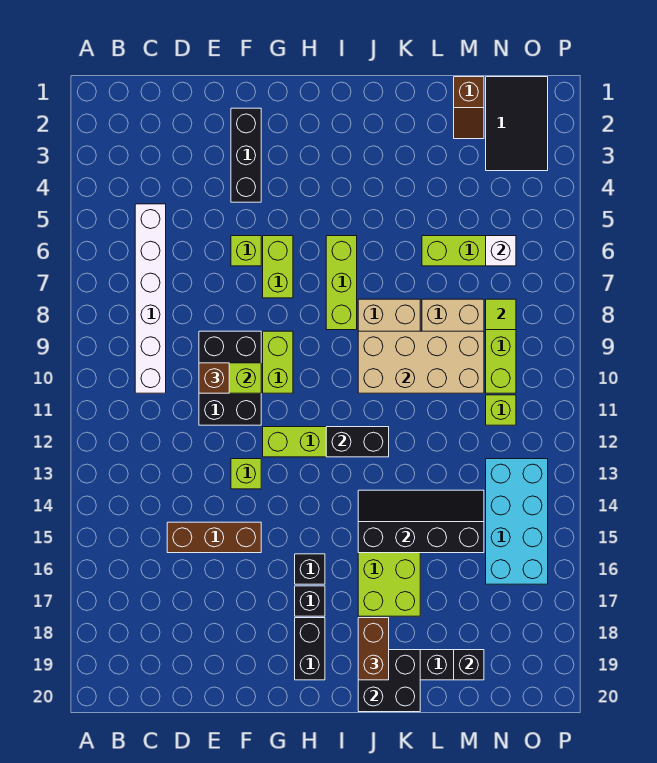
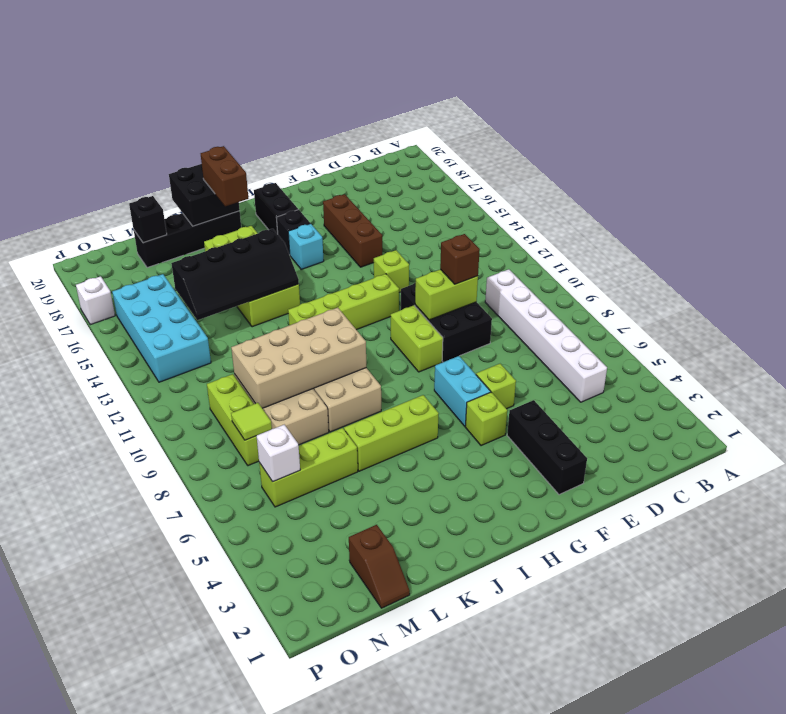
brown 1x3 brick [167,522,261,553] -> brown 1x3 brick turned to [323,194,382,267]
lime 1x2 brick [263,236,293,298] -> cyan 1x2 brick [434,356,491,426]
black 1x1 brick [295,554,325,584] -> cyan 1x1 brick [288,224,324,269]
lime 1x3 brick [326,236,357,330] -> lime 1x3 brick turned to [344,395,439,471]
black 1x2 brick [326,427,389,457] -> none
brown 1x2 slope [454,77,484,139] -> brown 1x2 slope turned to [349,525,410,608]
black 2x3 tile [486,77,548,171] -> none
lime 1x1 brick [486,395,516,425] -> lime 1x1 brick moved to [465,392,507,446]
none -> white 1x1 brick [76,276,115,325]

